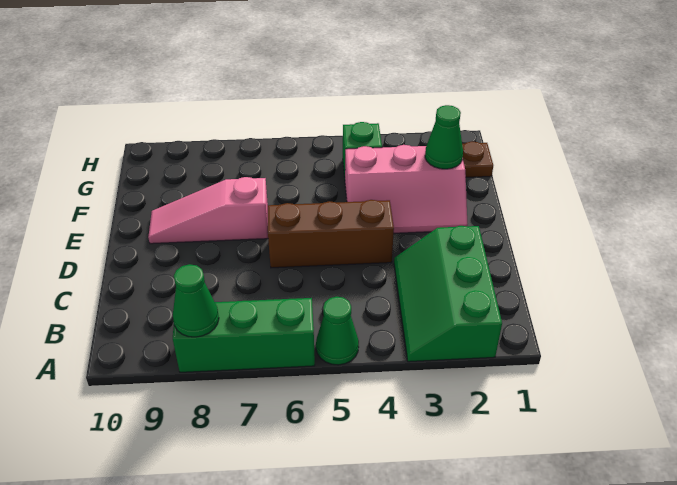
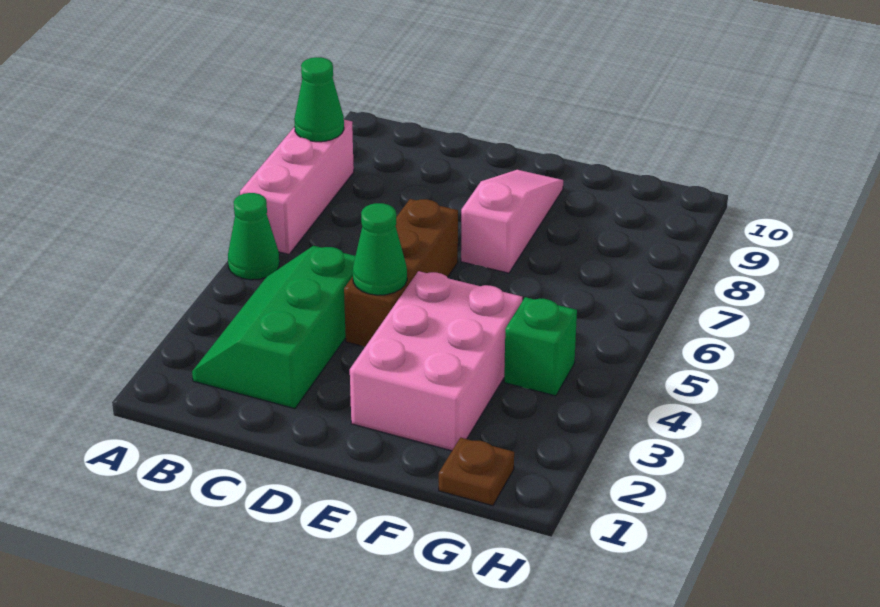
green 2x3 slope [394,226,502,362] -> green 2x3 slope turned to [192,246,355,409]
green 1x3 brick [173,298,315,372] -> pink 1x3 brick [240,120,354,254]
pink 2x3 slope [345,145,467,233] -> pink 2x3 brick [350,271,522,451]
green 1x1 cone [425,105,463,169] -> green 1x1 cone moved to [353,203,407,295]

